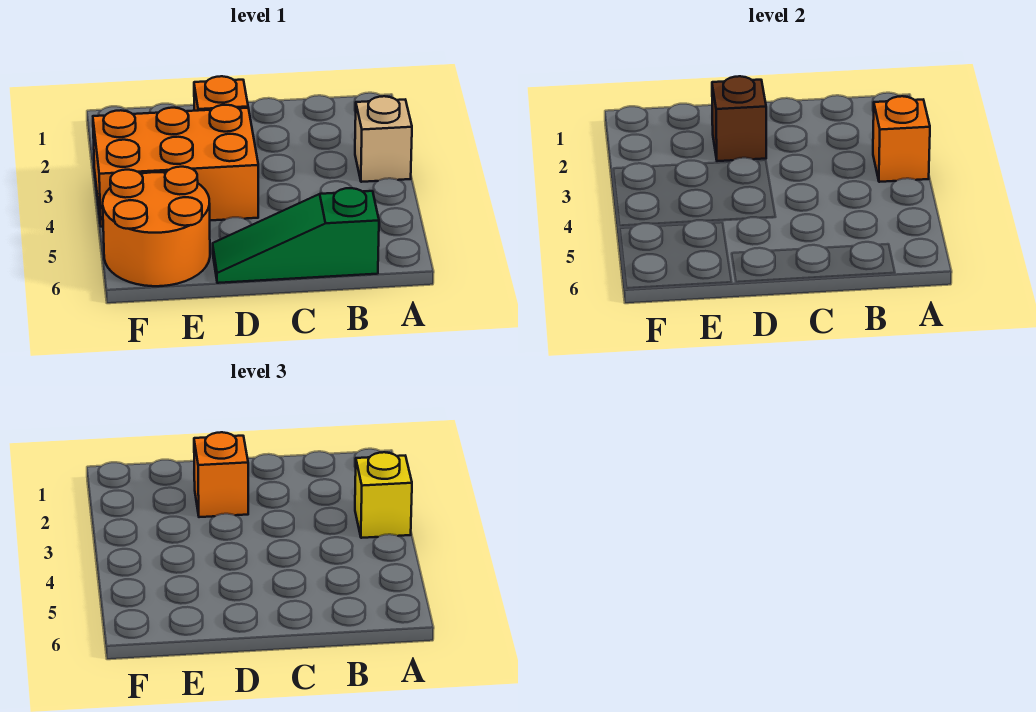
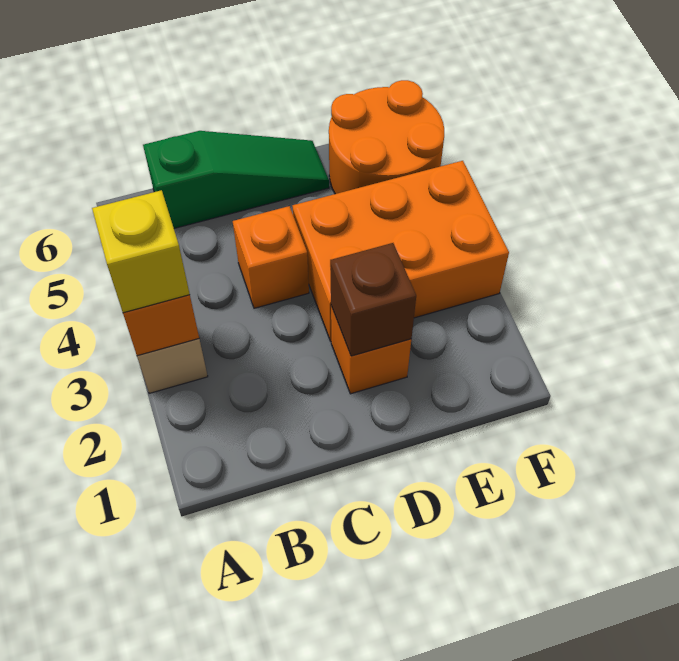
orange 1x1 brick [194,432,248,517] -> orange 1x1 brick moved to [233,206,309,308]

